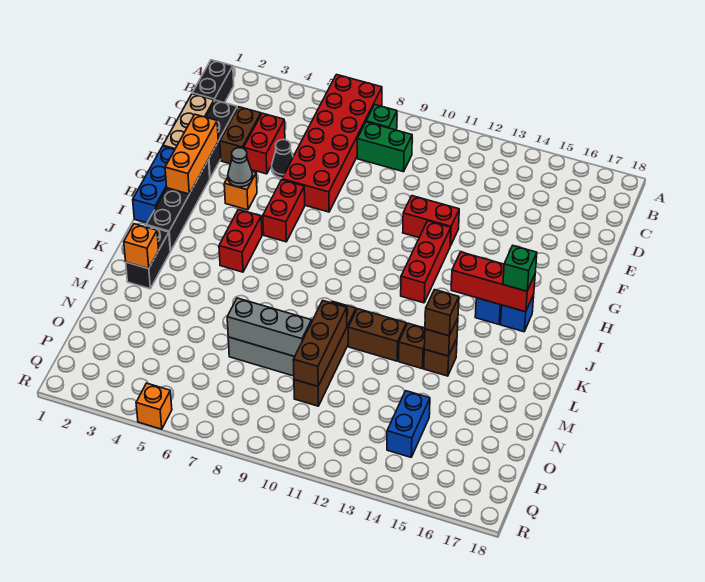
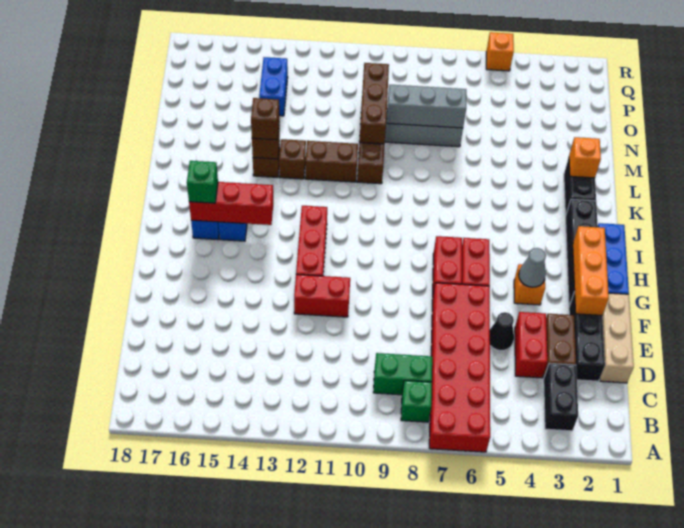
black 1x2 brick [192,60,234,103] -> black 1x2 brick moved to [544,363,578,431]
red 1x2 brick [219,209,262,272] -> red 1x2 brick moved to [433,236,462,293]

